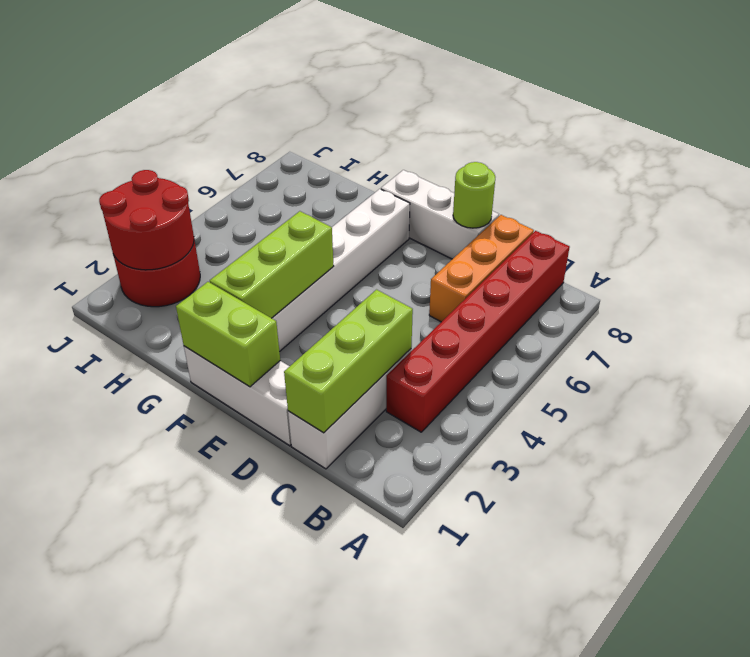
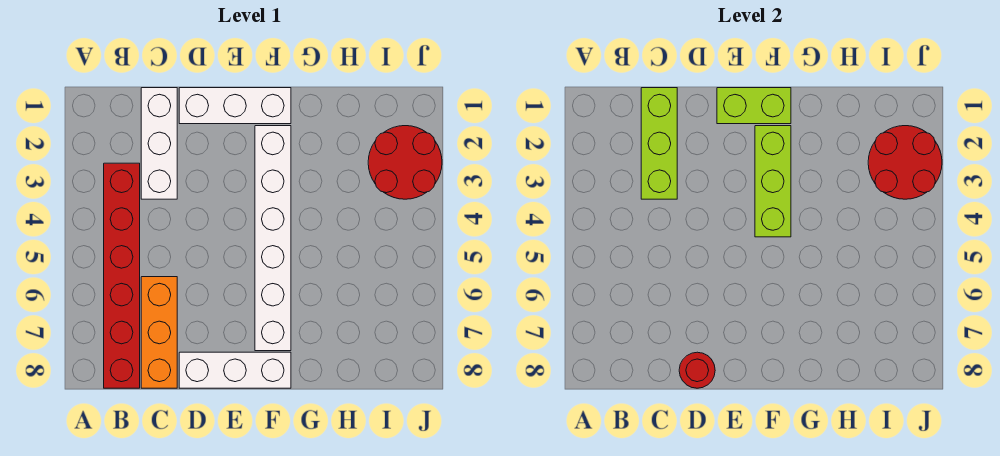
lime 1x1 round brick [453,162,495,228] -> red 1x1 round brick [679,352,715,388]

